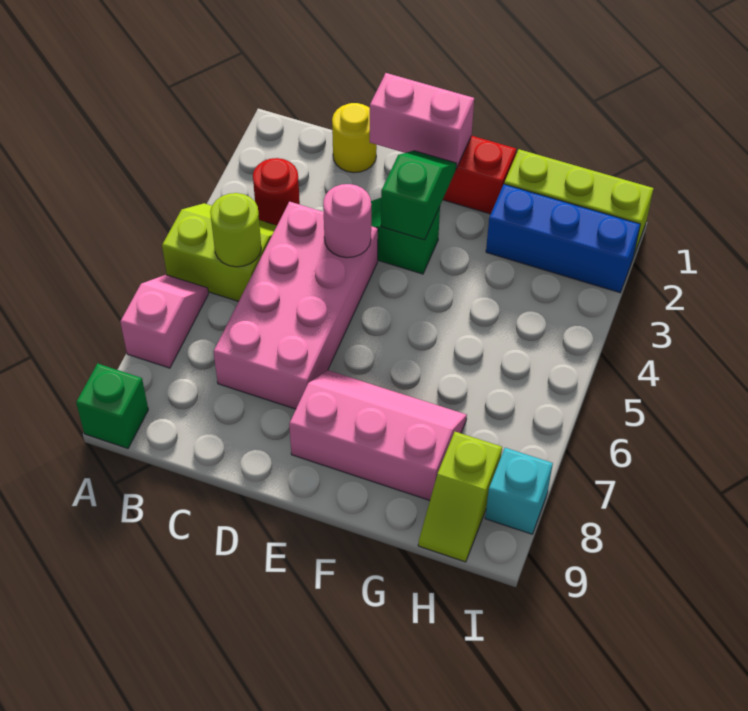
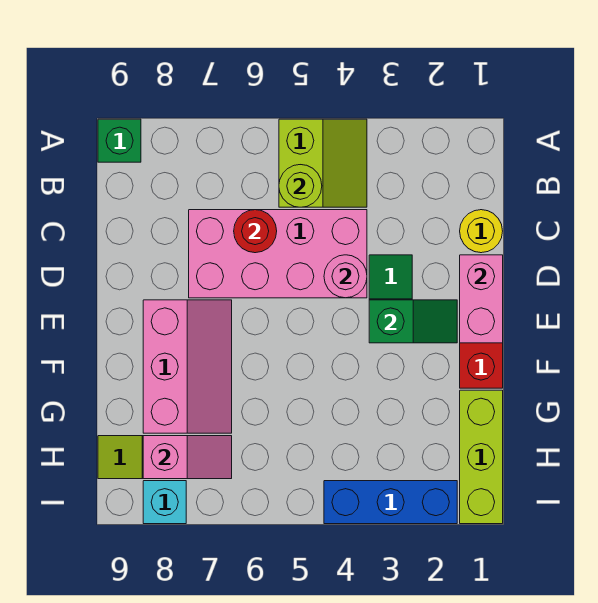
pink 1x2 slope [120,275,208,368] -> pink 1x2 slope moved to [143,436,232,479]
red 1x1 round brick [253,158,300,225] -> red 1x1 round brick moved to [234,210,277,253]
blue 1x3 brick [486,184,640,293] -> blue 1x3 brick turned to [324,481,457,524]

